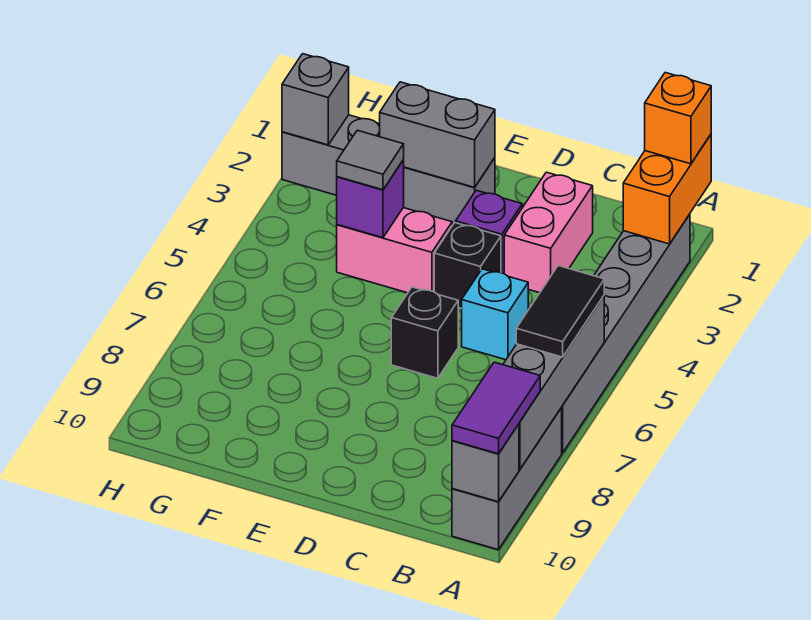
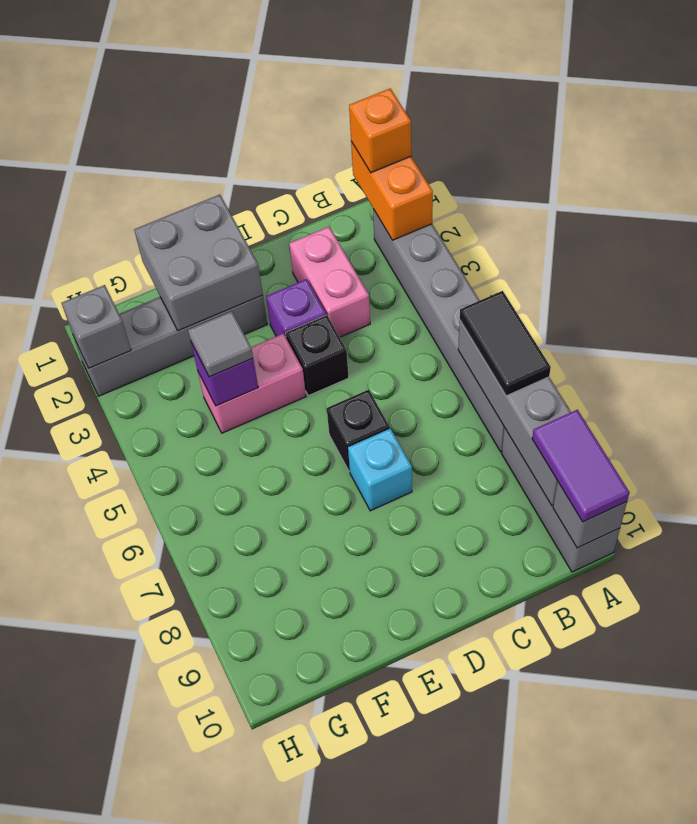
cyan 1x1 brick [462,269,528,360] -> cyan 1x1 brick moved to [348,428,412,511]
grey 1x2 brick [380,82,495,187] -> grey 2x2 brick [134,195,263,331]

